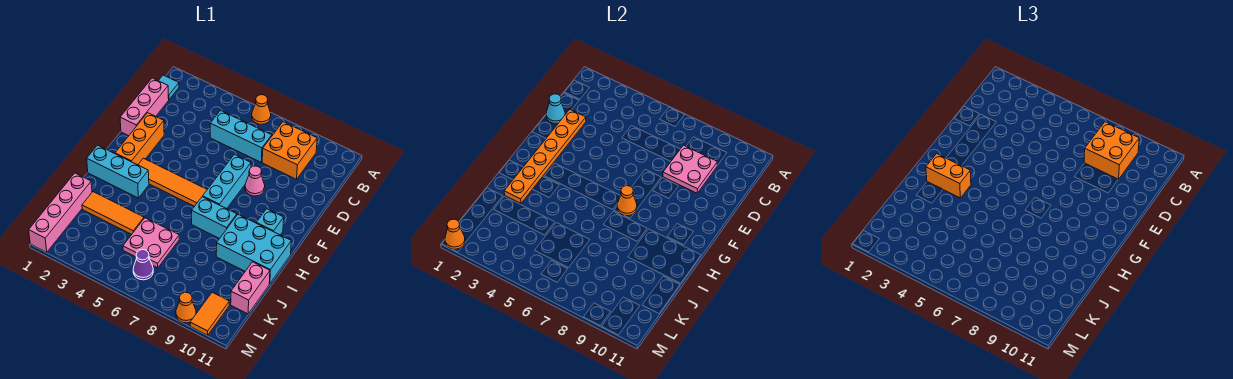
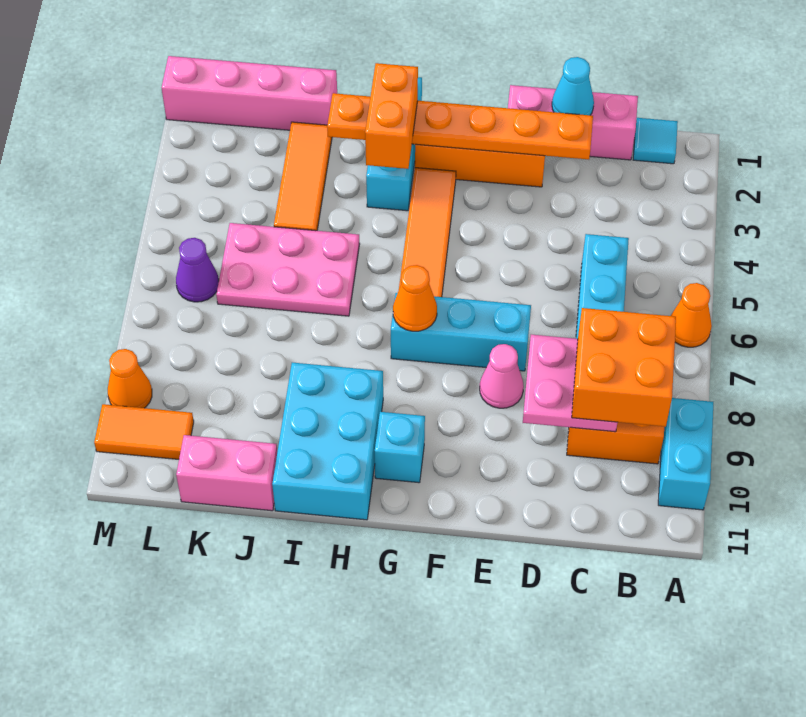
cyan 1x2 brick [192,197,237,239] -> cyan 1x2 brick moved to [658,398,713,510]
pink 2x2 plate [123,218,179,268] -> pink 2x3 plate [216,223,360,316]
orange 1x1 cone [445,219,465,249] -> none

